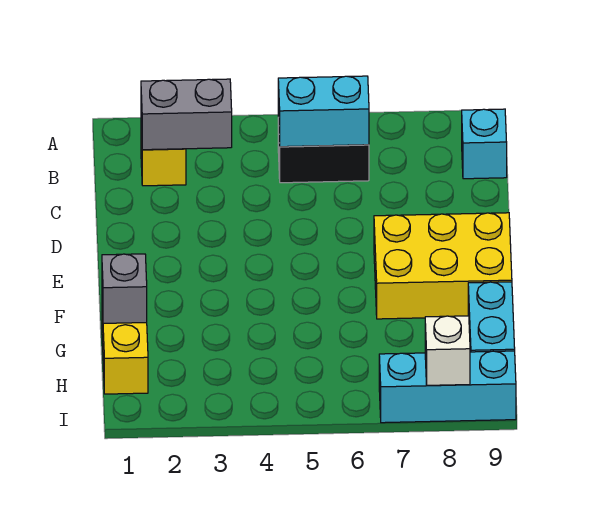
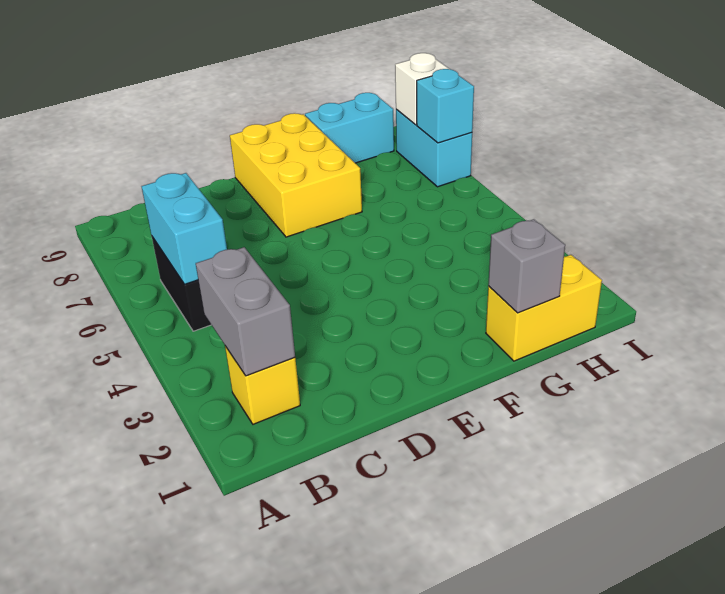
cyan 1x1 brick [462,109,507,179] -> cyan 1x1 brick moved to [417,69,474,143]
cyan 1x3 brick [379,351,516,423] -> cyan 1x2 brick [396,110,472,187]

